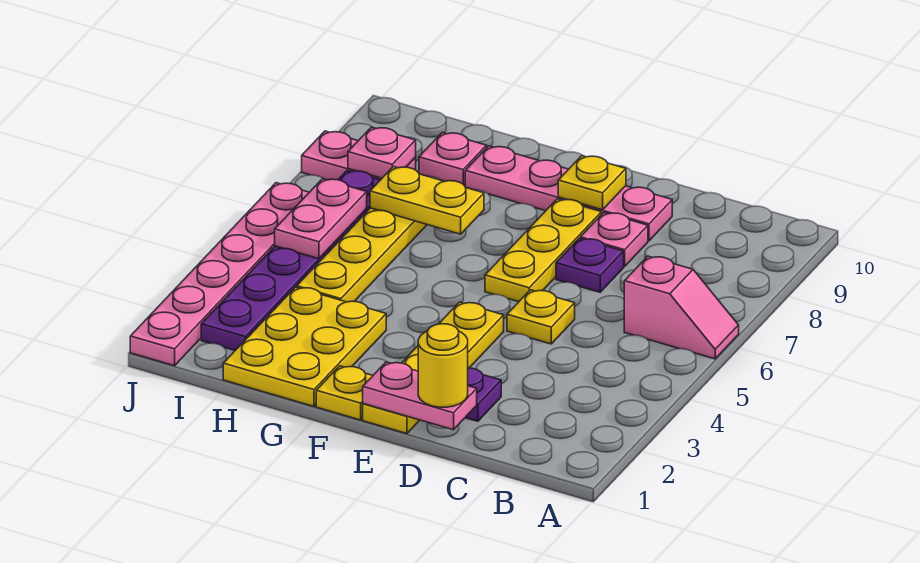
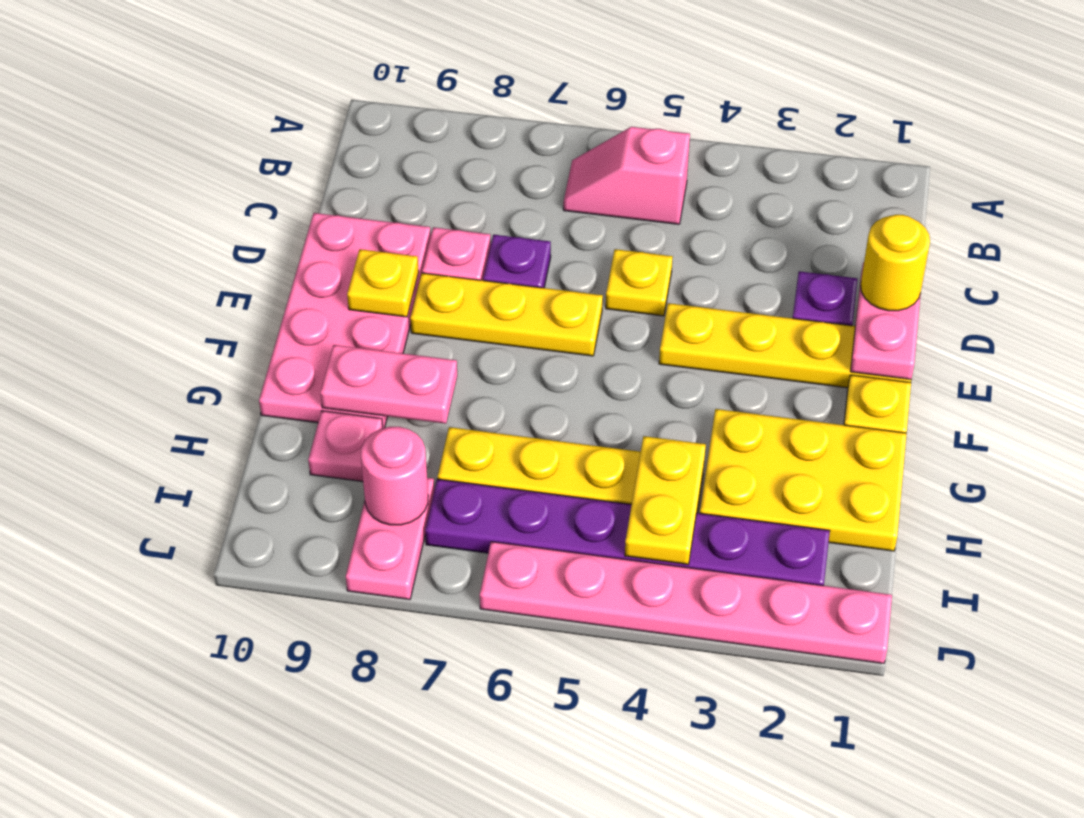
pink 1x2 slope [624,256,739,359] -> pink 1x2 slope turned to [563,127,690,224]
pink 1x4 plate [465,146,672,241] -> pink 2x4 plate [259,213,431,428]
yellow 1x2 plate [370,167,484,234] -> yellow 1x2 plate moved to [625,436,706,564]
pink 1x2 plate [275,179,367,259] -> pink 1x2 plate moved to [320,345,457,424]
pink 1x1 plate [348,127,416,178] -> pink 1x1 round brick [361,427,428,525]

